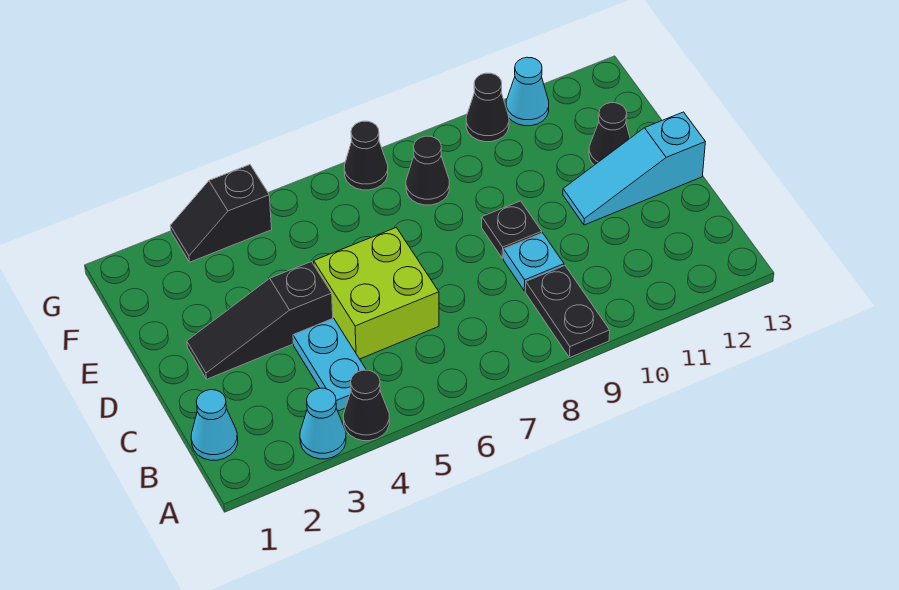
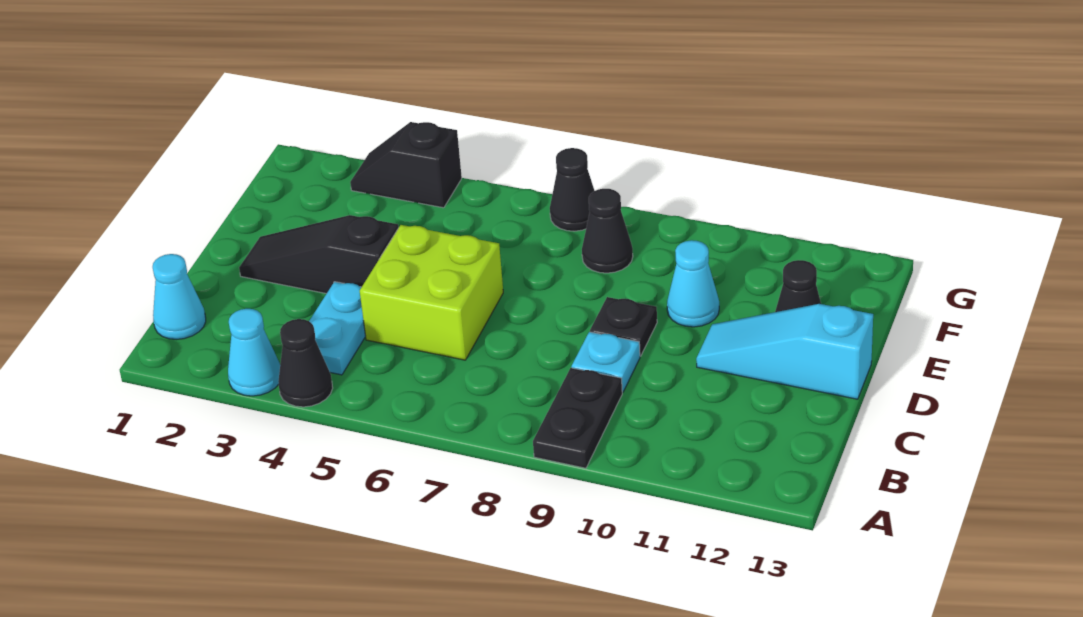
black 1x1 cone [466,73,509,142] -> none
cyan 1x1 cone [506,57,549,126] -> cyan 1x1 cone moved to [667,240,719,327]

